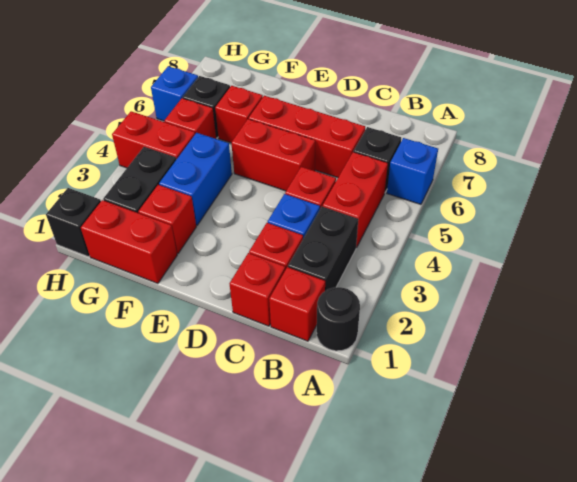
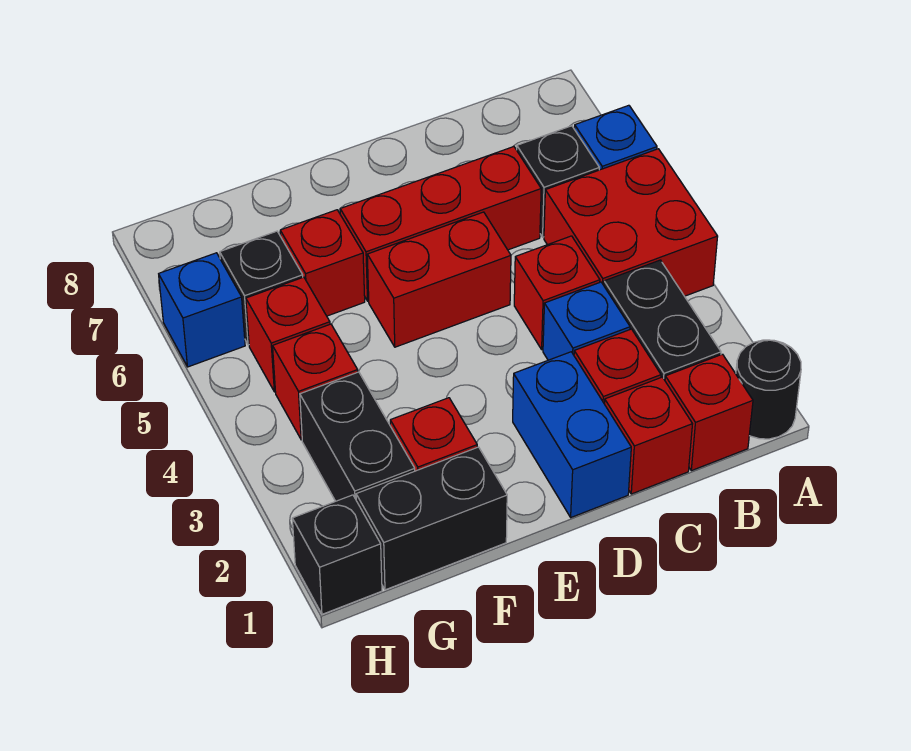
red 1x2 brick [323,152,388,248] -> red 2x2 brick [544,149,718,296]
red 1x2 brick [81,200,177,283] -> black 1x2 brick [356,447,507,590]
blue 1x2 brick [159,133,232,225] -> blue 1x2 brick moved to [513,352,631,517]
red 1x2 brick [112,111,195,168] -> red 1x1 brick [273,324,358,440]

